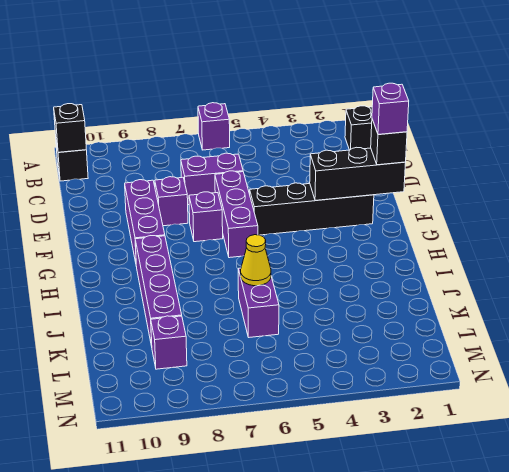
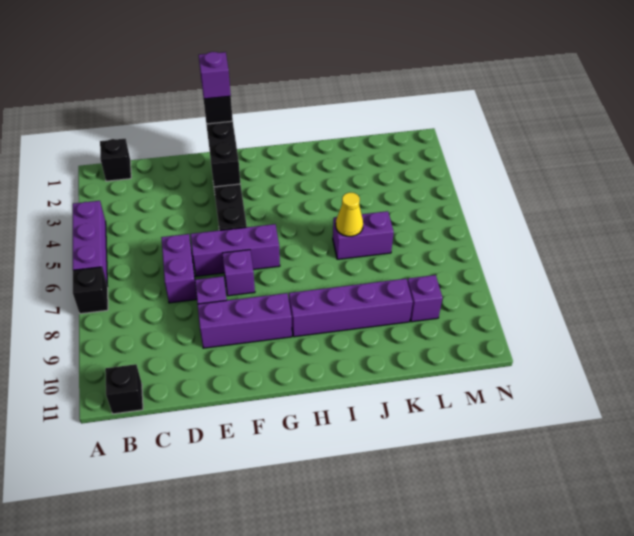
purple 1x1 brick [198,103,230,150] -> purple 1x3 brick [73,201,107,284]
black 1x1 brick [54,104,86,152] -> black 1x1 brick moved to [73,267,108,314]

